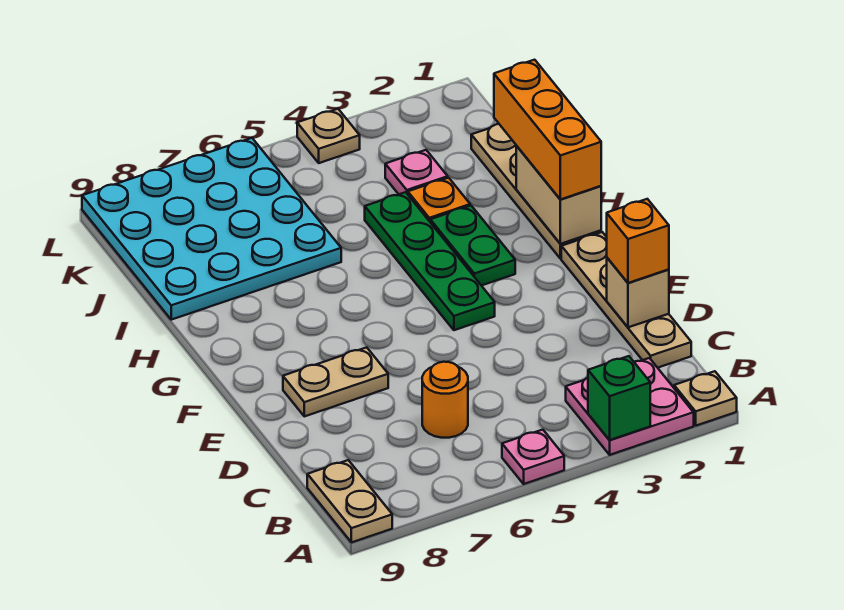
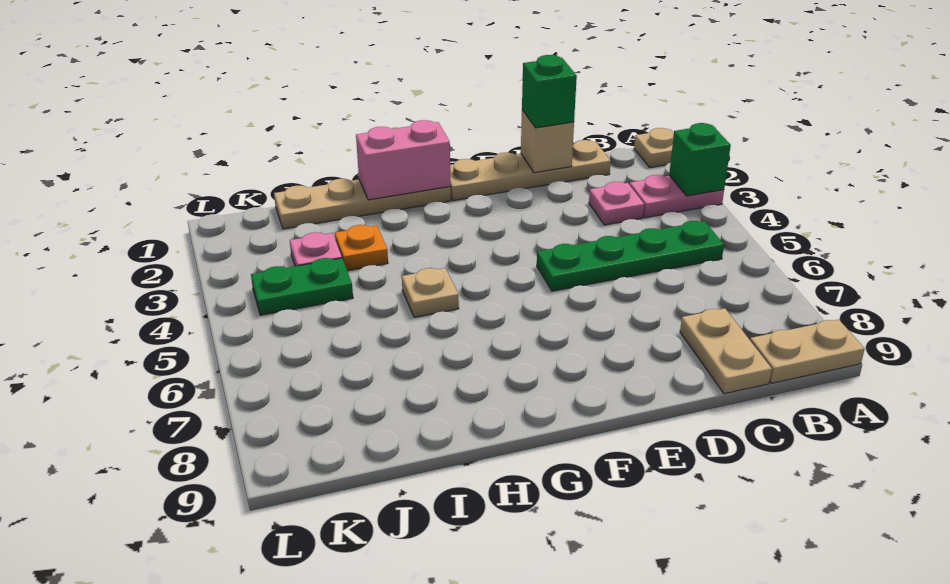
pink 2x2 plate [566,358,694,455] -> pink 1x2 plate [630,175,724,218]
pink 1x1 plate [502,430,564,484] -> pink 1x1 plate moved to [589,182,644,225]
orange 1x1 round brick [422,362,468,438] -> none
orange 1x1 brick [607,199,669,283] -> green 1x1 brick [522,55,577,128]
tan 1x2 plate [283,347,388,416] -> tan 1x2 plate moved to [680,308,772,394]
green 1x4 plate [365,192,495,330] -> green 1x4 plate moved to [537,221,724,291]
tan 1x2 brick [516,146,601,244] -> pink 1x2 brick [356,120,450,200]
orange 1x3 brick [494,60,601,199] -> none
green 1x2 plate [430,206,515,286] -> green 1x2 plate moved to [251,258,353,315]
cyan 4x4 plate [82,138,341,320] -> none
tan 1x1 plate [297,109,360,163] -> tan 1x1 plate moved to [402,268,459,317]

